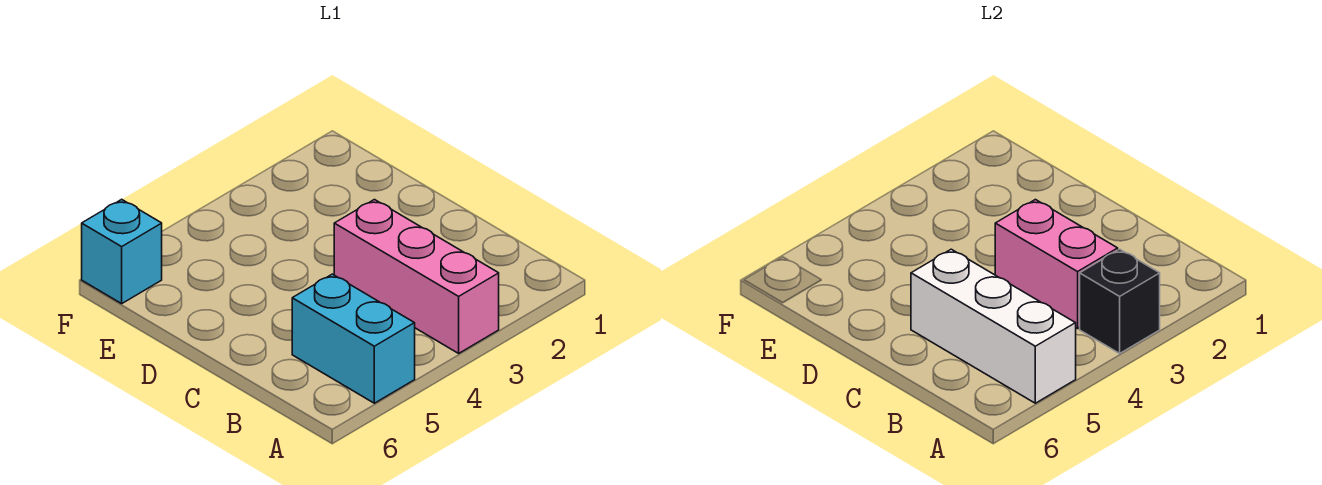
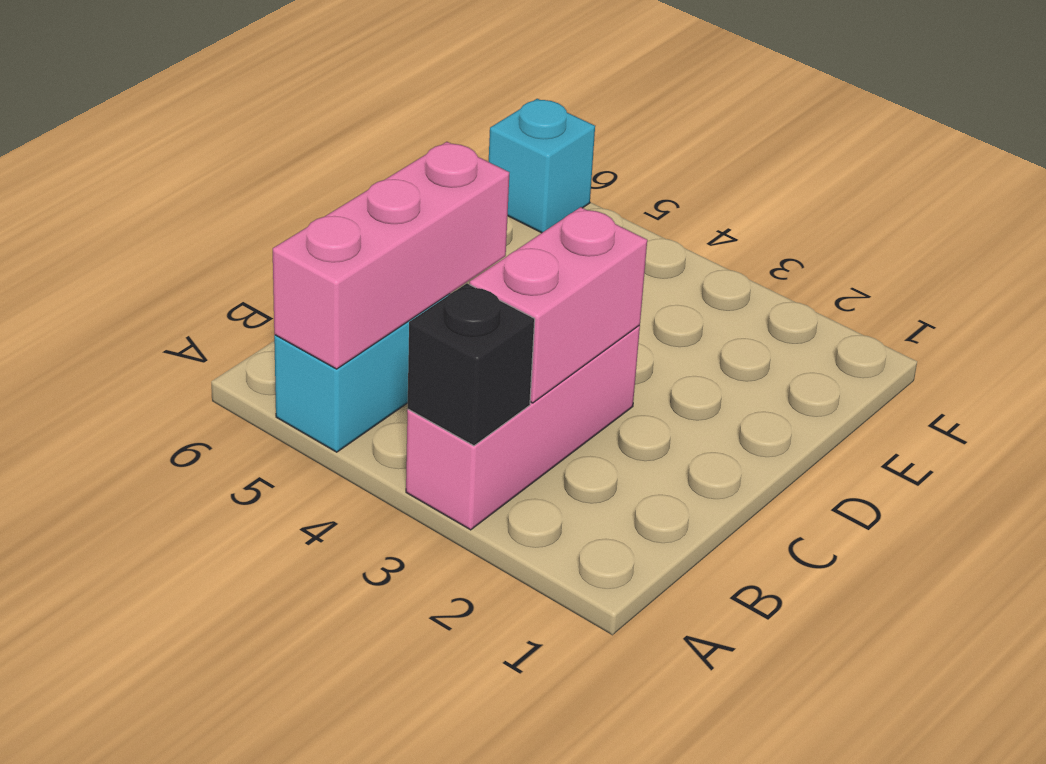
white 1x3 brick [911,249,1076,403] -> pink 1x3 brick [273,142,509,369]

